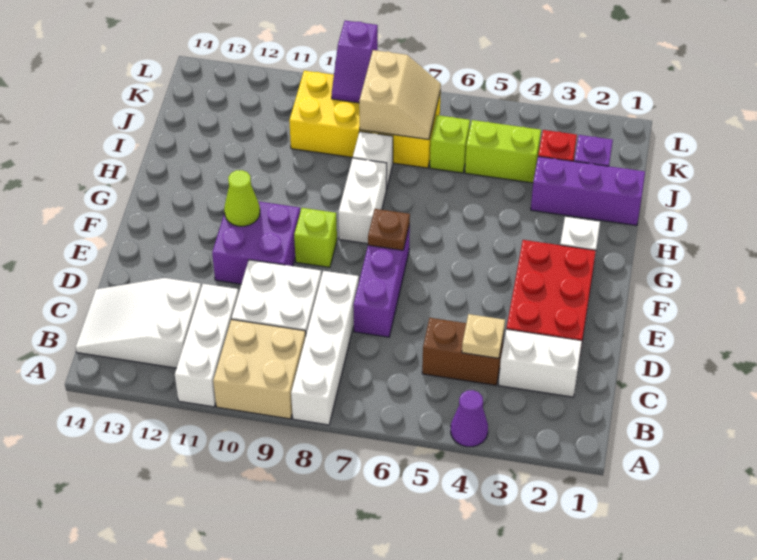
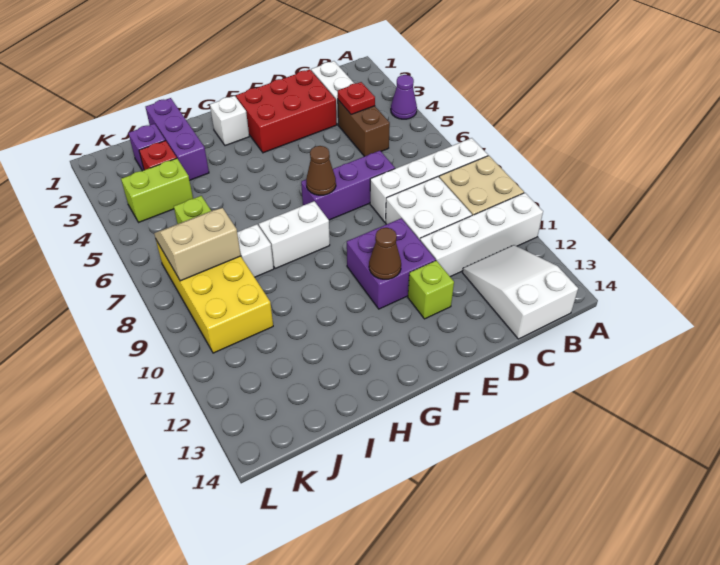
white 1x3 brick [175,284,239,407] -> white 1x4 brick [420,193,543,277]
white 2x3 slope [76,278,201,368] -> white 2x3 slope turned to [462,245,578,339]
tan 1x1 plate [462,314,505,358] -> red 1x1 plate [338,82,375,115]
brown 1x1 plate [368,209,410,250] -> brown 1x1 cone [306,146,336,195]
lime 1x1 brick [294,208,337,267] -> lime 1x1 brick moved to [408,260,454,319]
lime 1x1 cone [224,170,260,226] -> brown 1x1 cone [369,228,401,279]
lime 1x2 brick [465,120,541,183] -> lime 1x2 brick turned to [121,158,193,222]
purple 1x2 slope [332,21,378,103] -> none

